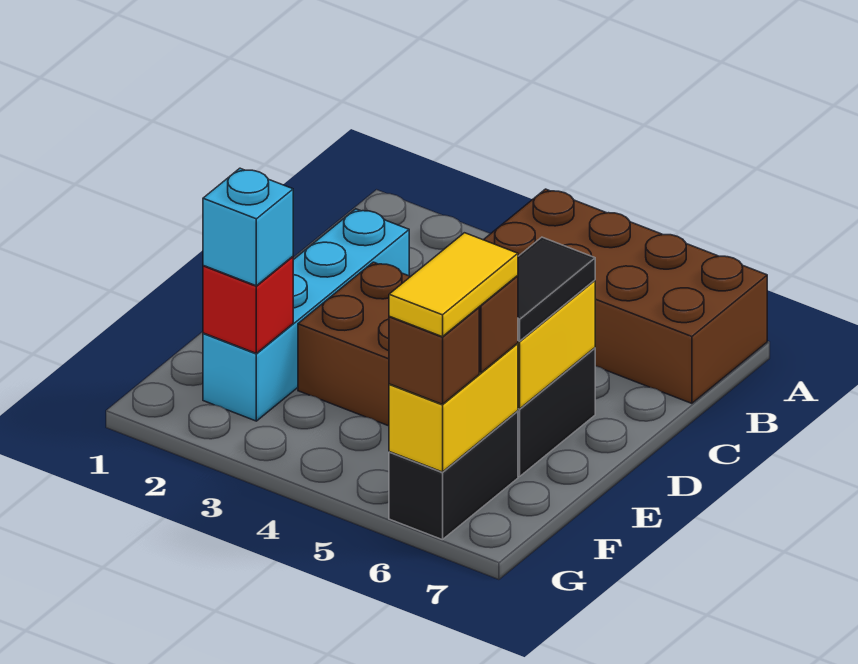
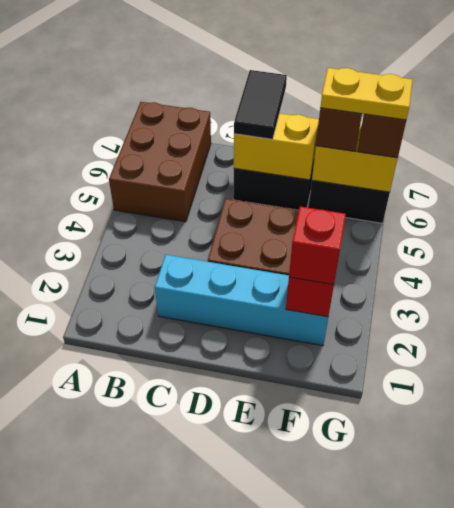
brown 2x4 brick [484,189,767,403] -> brown 2x3 brick [109,102,211,222]
black 1x2 tile [518,237,595,341] -> black 1x2 tile turned to [234,70,287,139]
cyan 1x1 brick [203,168,293,286] -> red 1x1 brick [289,207,346,285]
yellow 1x2 tile [389,233,518,337] -> yellow 1x2 plate [320,68,412,120]

